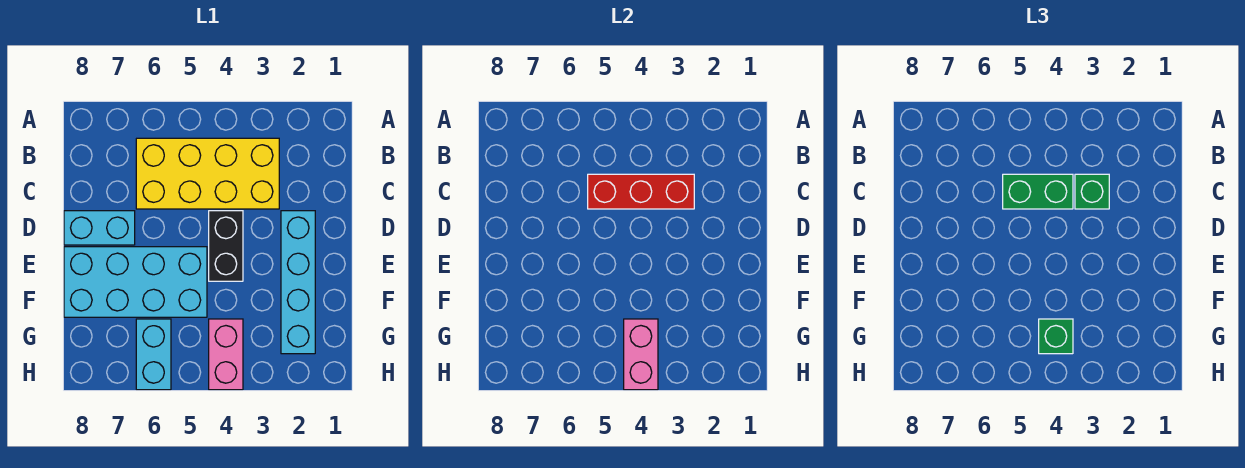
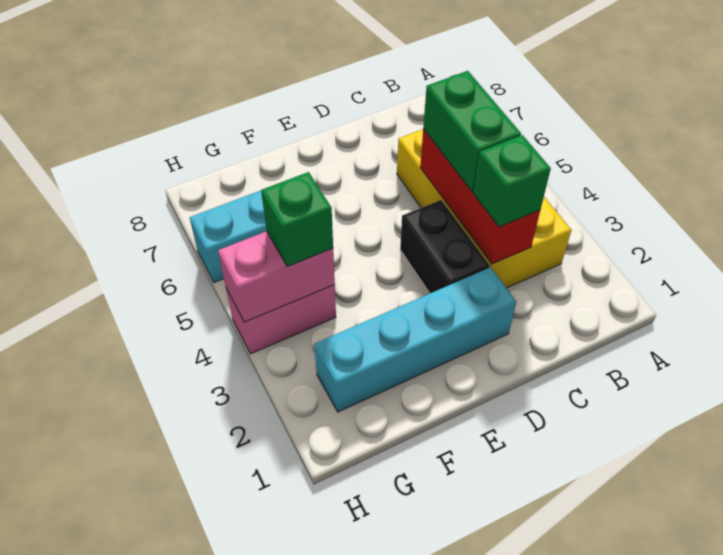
black 1x2 brick [209,211,243,281] -> black 1x2 brick turned to [400,200,489,293]
cyan 1x2 brick [64,211,135,245] -> none
cyan 2x4 brick [64,247,207,317] -> none

